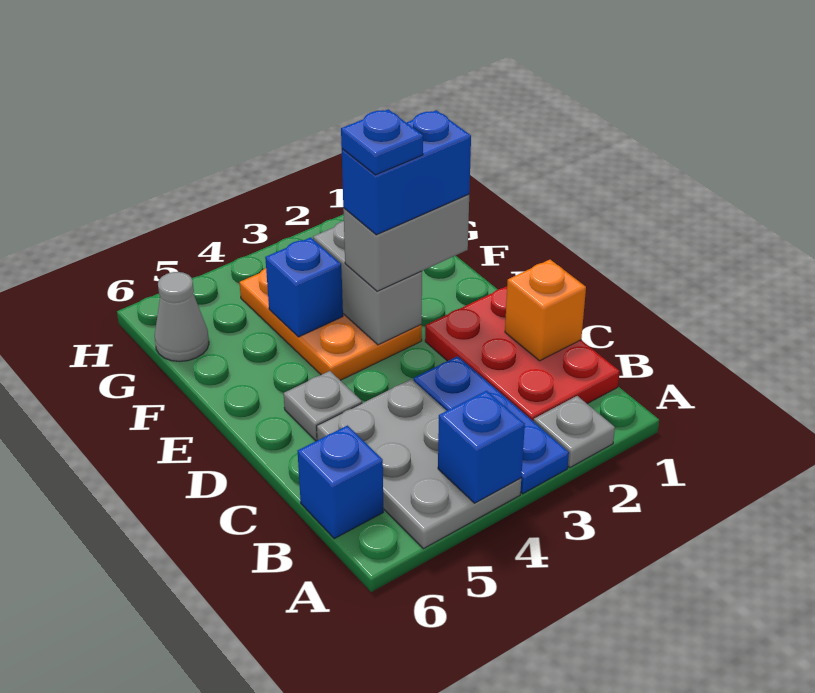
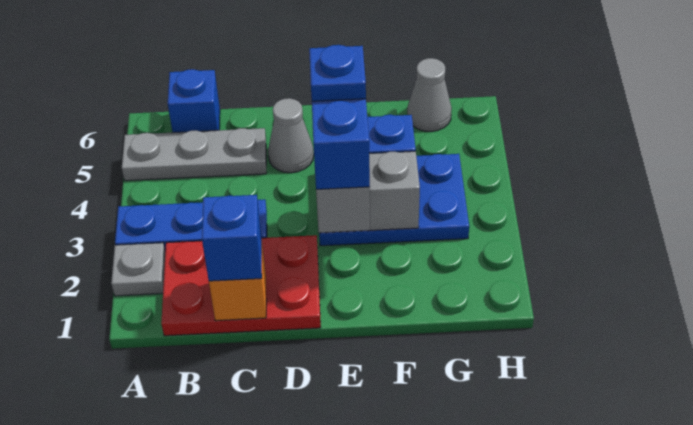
grey 2x3 plate [317,379,521,549] -> grey 1x3 plate [122,128,266,181]
blue 1x1 brick [438,391,525,503] -> blue 1x1 brick moved to [202,195,262,281]
grey 1x1 plate [284,371,362,441] -> grey 1x1 cone [268,98,314,173]
orange 2x3 plate [239,268,422,380] -> blue 2x3 plate [319,154,469,246]

